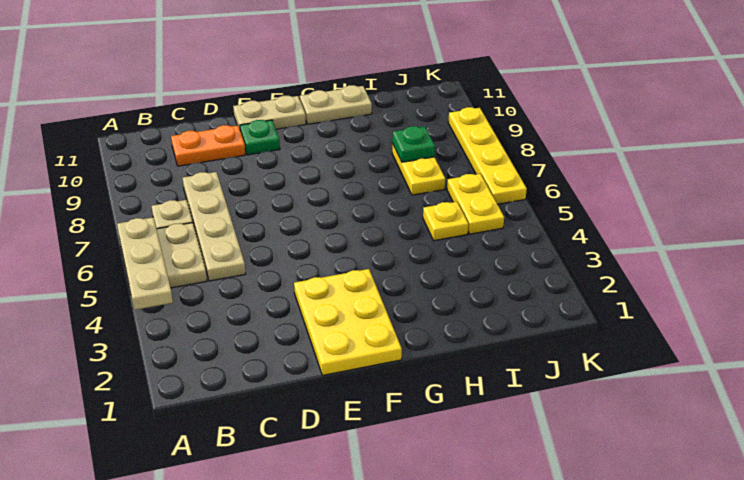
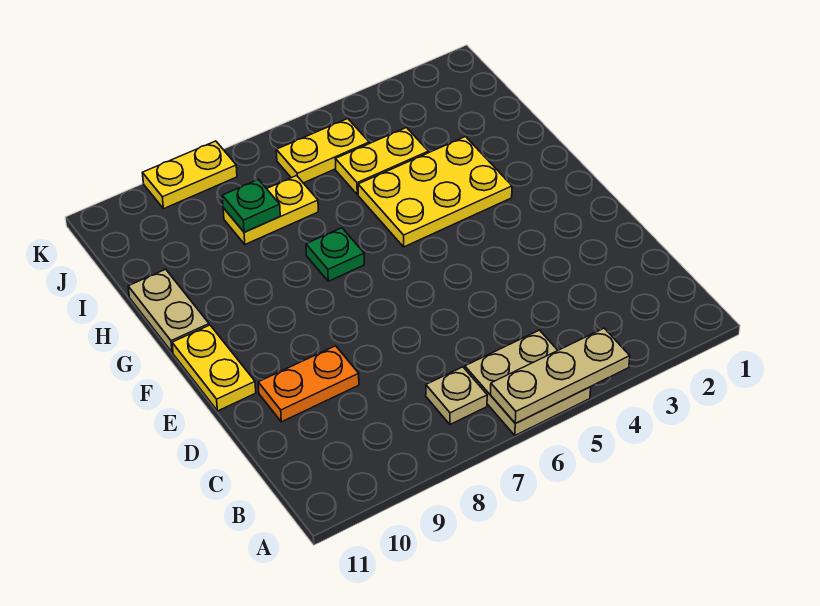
tan 1x4 plate [183,172,246,281] -> none
orange 1x2 plate [171,125,246,166] -> orange 1x2 plate turned to [258,346,359,422]
yellow 2x3 plate [294,269,402,375] -> yellow 2x3 plate moved to [358,137,512,247]
green 1x1 plate [240,120,280,155] -> green 1x1 plate moved to [306,228,364,281]
tan 1x2 plate [233,96,306,129] -> yellow 1x2 plate [172,325,256,411]
yellow 1x1 plate [423,202,468,241] -> yellow 1x2 plate [335,128,428,195]
yellow 1x4 plate [448,107,527,204] -> yellow 1x2 plate [142,141,237,209]

